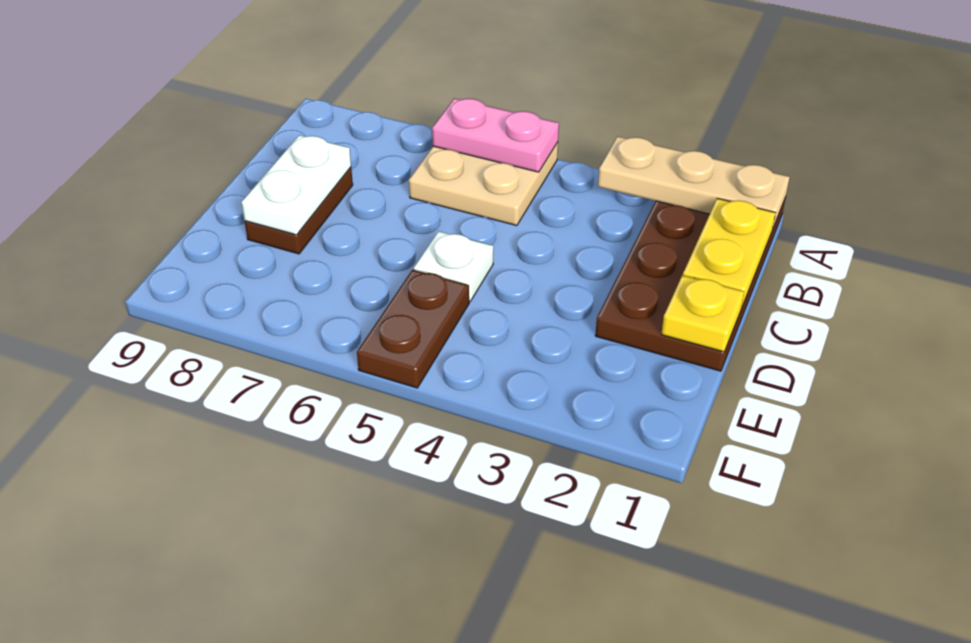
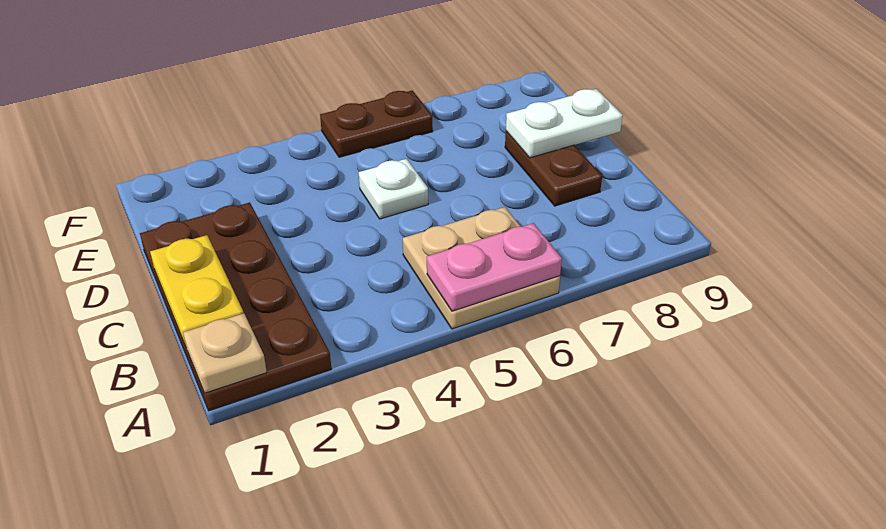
tan 1x3 plate [598,137,790,227] -> tan 1x1 plate [183,313,267,393]
white 1x2 plate [242,135,351,235] -> white 1x2 plate turned to [506,89,623,158]
yellow 1x1 plate [661,275,744,352] -> none
brown 1x2 plate [357,270,469,388] -> brown 1x2 plate turned to [320,91,433,157]

